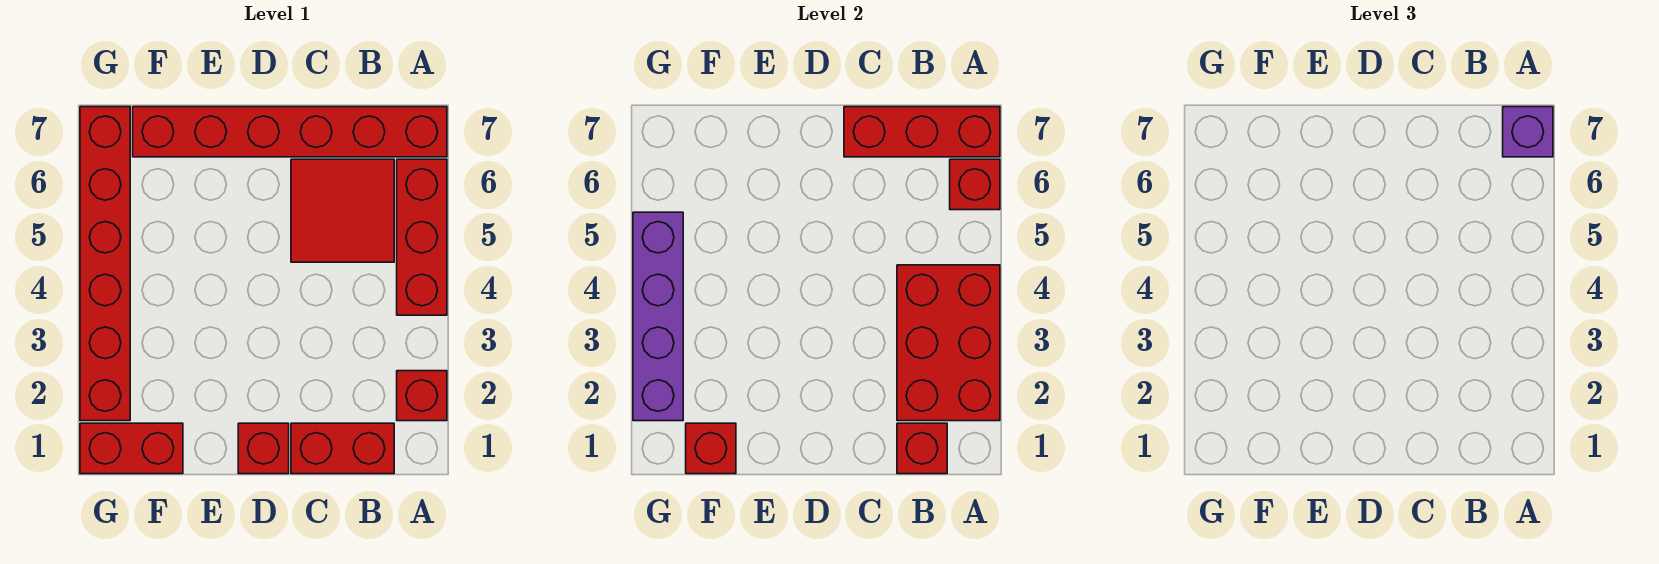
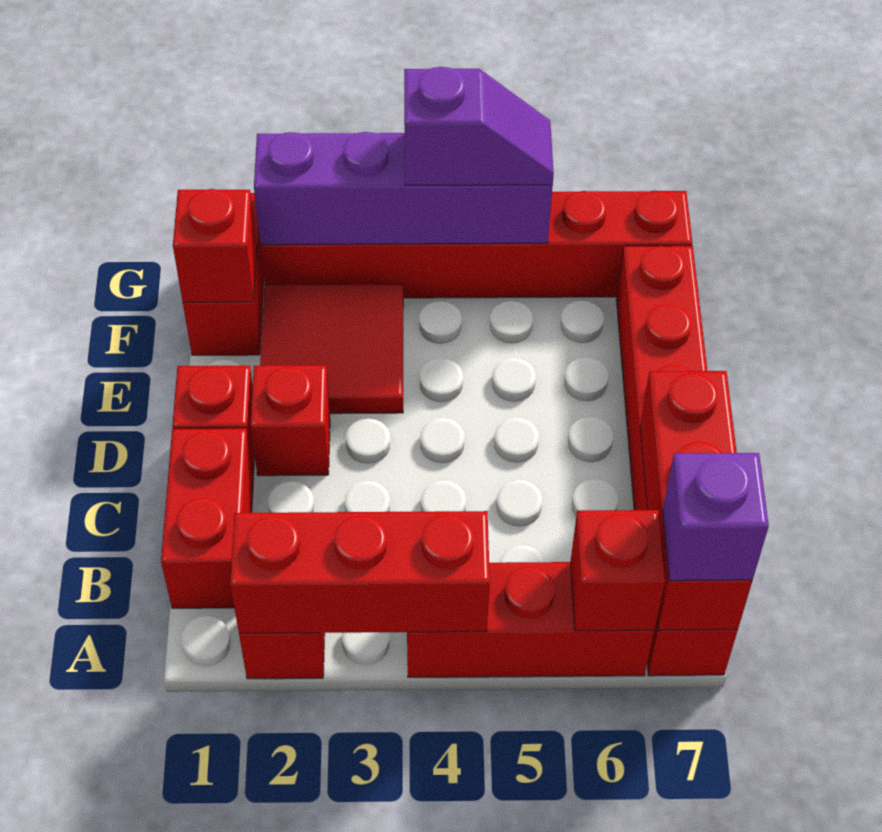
red 2x3 brick [897,265,1000,421] -> red 1x3 brick [230,511,490,633]
red 1x1 brick [897,423,947,474] -> red 1x1 brick moved to [250,365,330,476]
red 2x2 tile [291,159,394,262] -> red 2x2 tile moved to [260,284,403,414]
none -> purple 1x2 slope [404,67,554,185]

